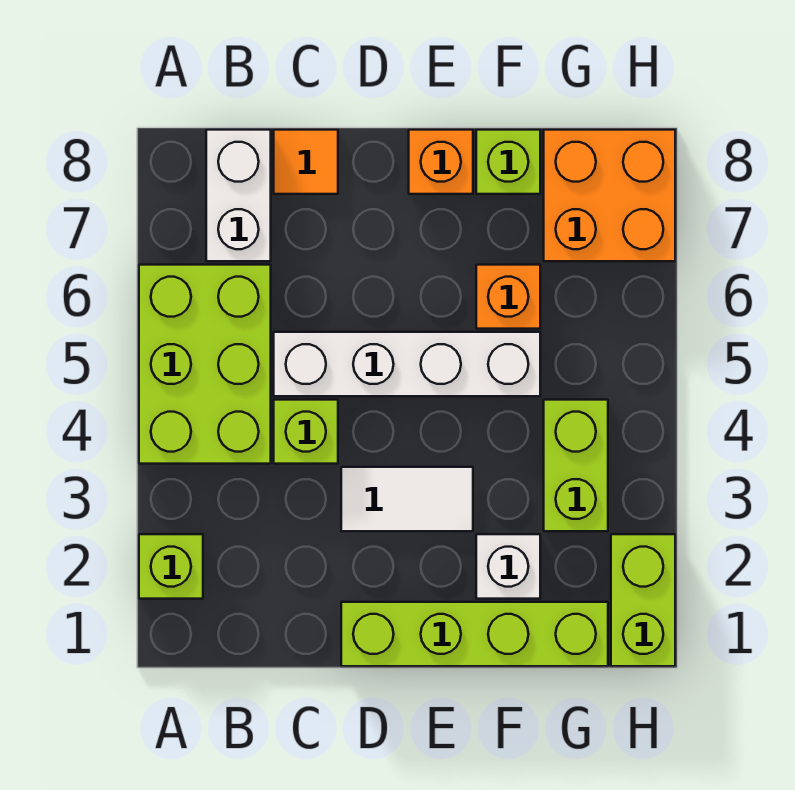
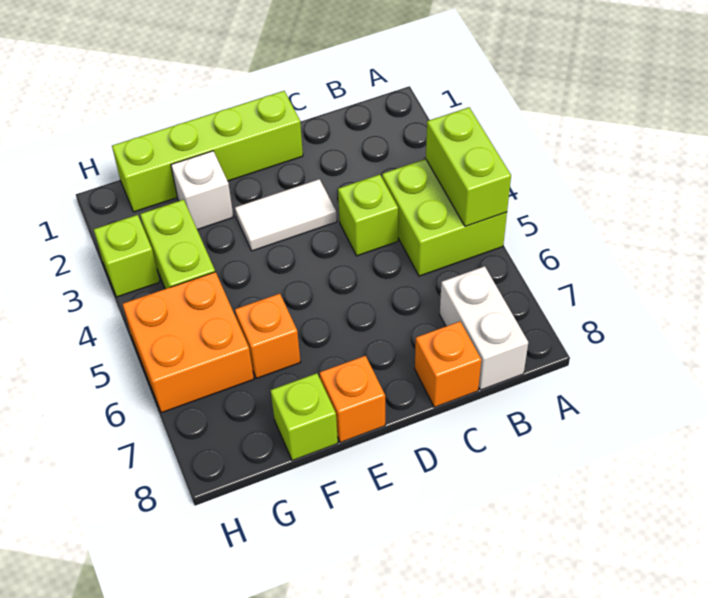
lime 1x1 brick [139,534,203,599] -> lime 1x1 brick moved to [94,215,160,297]
lime 2x3 brick [139,265,271,464] -> lime 2x2 brick [382,159,507,276]
white 1x4 brick [274,332,540,396] -> none
orange 1x1 tile [274,130,338,194] -> orange 1x1 brick [415,322,481,407]
orange 2x2 brick [544,130,675,261] -> orange 2x2 brick moved to [123,272,254,413]
lime 1x2 brick [611,534,675,666] -> lime 1x2 brick moved to [426,107,511,226]

